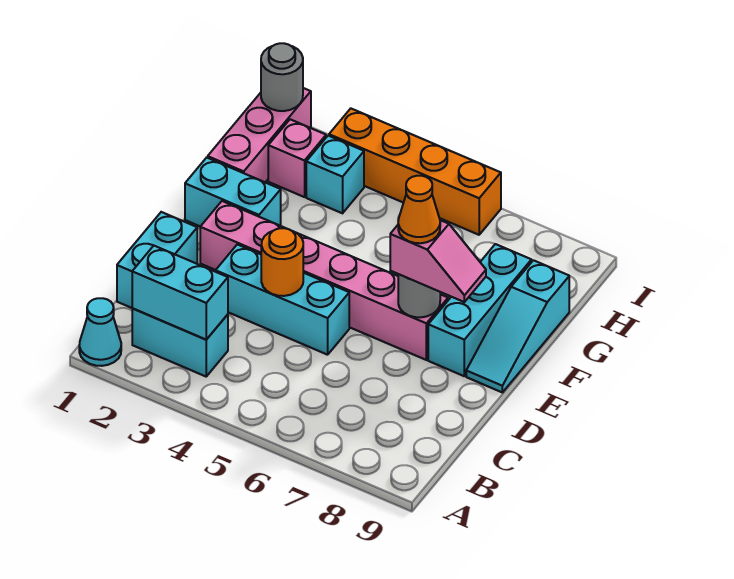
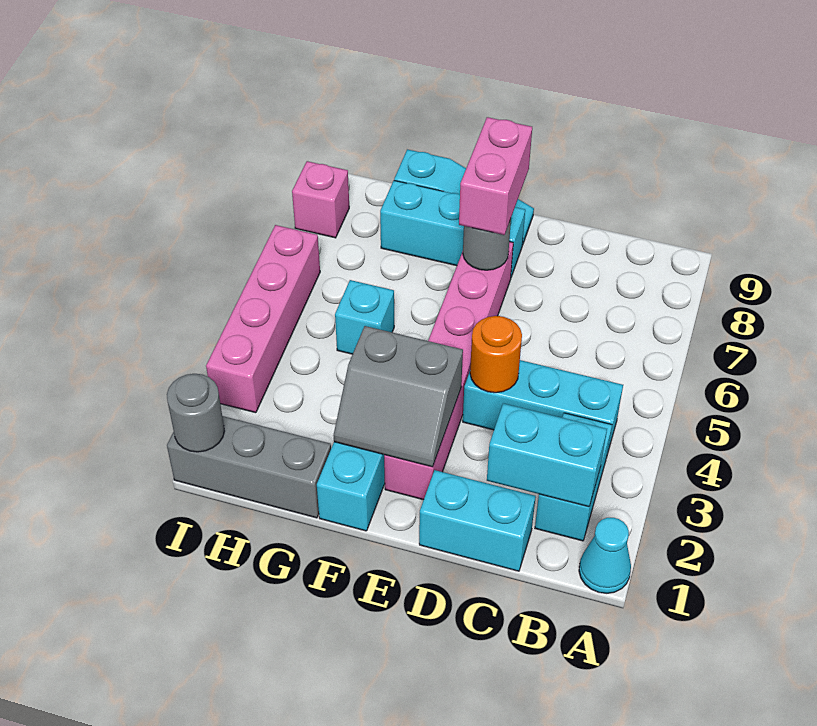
cyan 1x2 brick [132,246,228,340] -> cyan 1x2 brick turned to [487,403,607,507]
cyan 1x3 brick [216,244,349,355] -> cyan 1x3 brick turned to [463,360,623,458]
none -> grey 2x2 slope [333,326,463,467]
pink 1x2 slope [390,220,486,302] -> pink 1x2 brick [459,117,532,235]
orange 1x1 cone [398,176,440,243] -> none
pink 1x3 brick [208,88,311,182] -> grey 1x3 brick [167,416,331,518]
pink 1x1 brick [268,119,326,197] -> pink 1x1 brick moved to [292,161,349,238]
cyan 1x1 brick [306,136,364,213] -> cyan 1x1 brick moved to [335,280,394,354]
orange 1x4 brick [329,109,501,235] -> pink 1x4 brick [206,225,320,413]

